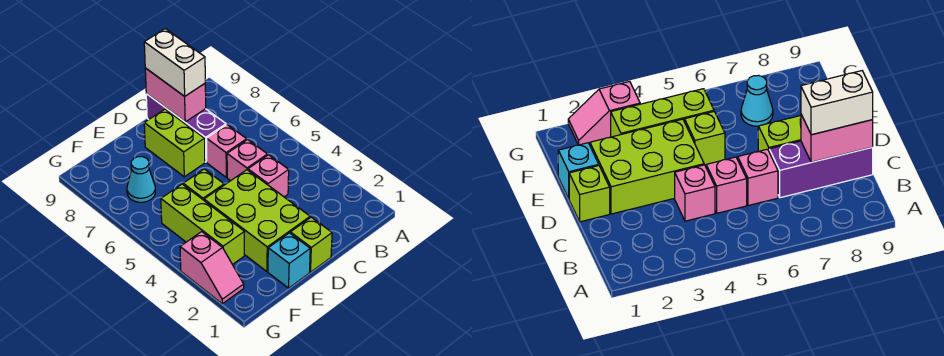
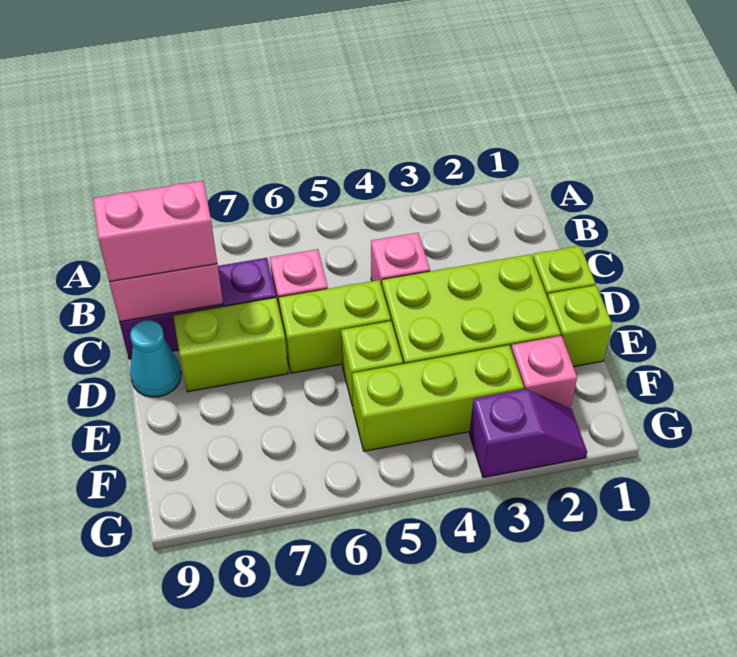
pink 1x1 brick [227,140,268,181] -> pink 1x1 brick moved to [511,336,577,408]
white 1x2 brick [144,29,205,96] -> pink 1x2 brick [93,181,217,282]
none -> lime 1x2 brick [279,280,391,373]
cyan 1x1 brick [268,233,310,288] -> lime 1x1 brick [548,285,612,367]
cyan 1x1 cone [127,157,155,202] -> cyan 1x1 cone moved to [130,320,181,397]
pink 1x2 slope [180,232,244,304] -> purple 1x2 slope [469,389,587,478]

